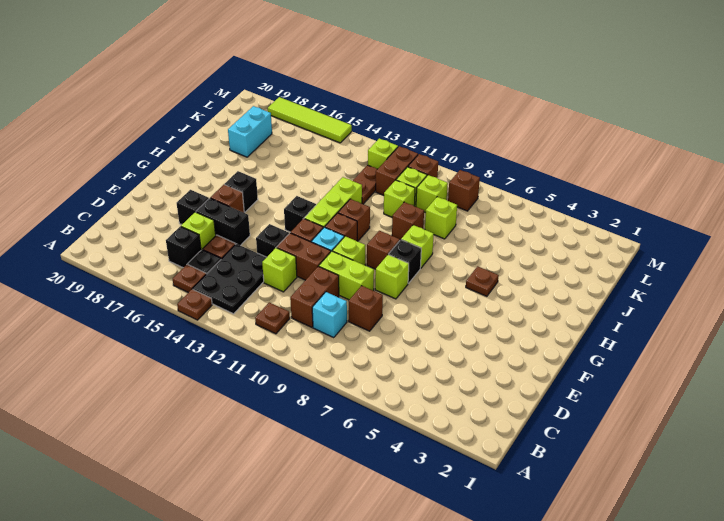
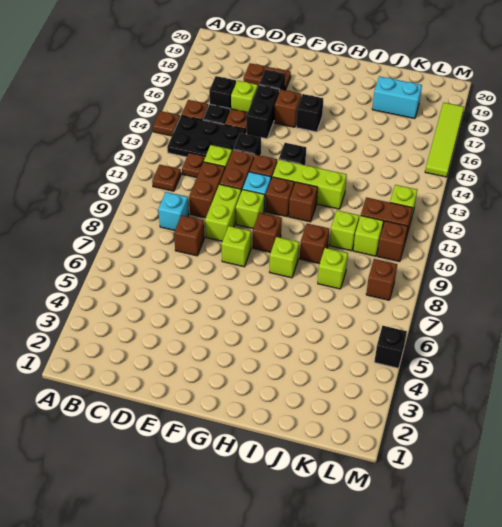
brown 1x2 brick [290,266,339,327] -> brown 1x2 brick turned to [189,162,225,218]
black 1x1 brick [389,240,421,283] -> black 1x1 brick moved to [374,326,407,368]
brown 1x1 plate [466,266,499,296] -> brown 1x1 plate moved to [182,153,206,178]
brown 1x2 plate [353,165,377,204] -> brown 1x2 plate moved to [244,63,291,90]
lime 1x1 brick [416,175,448,212] -> none

